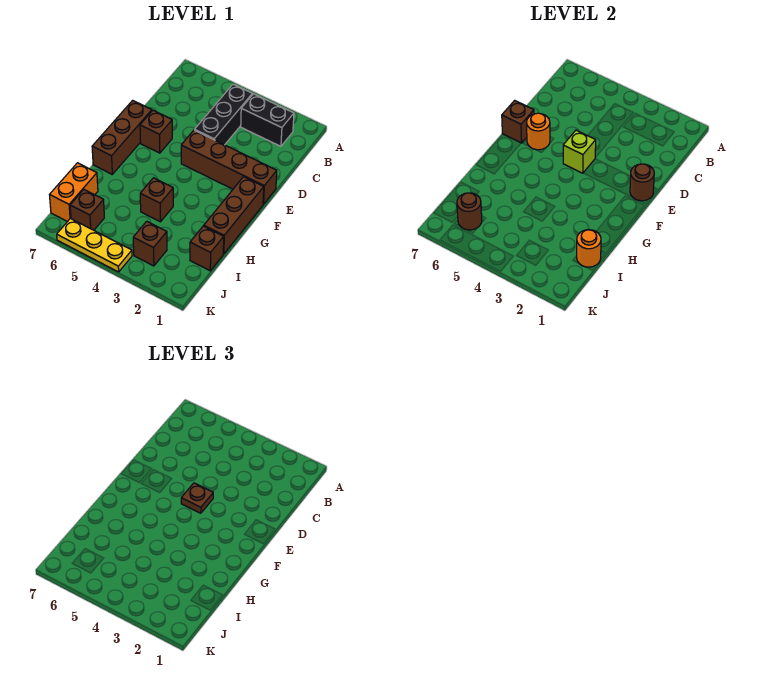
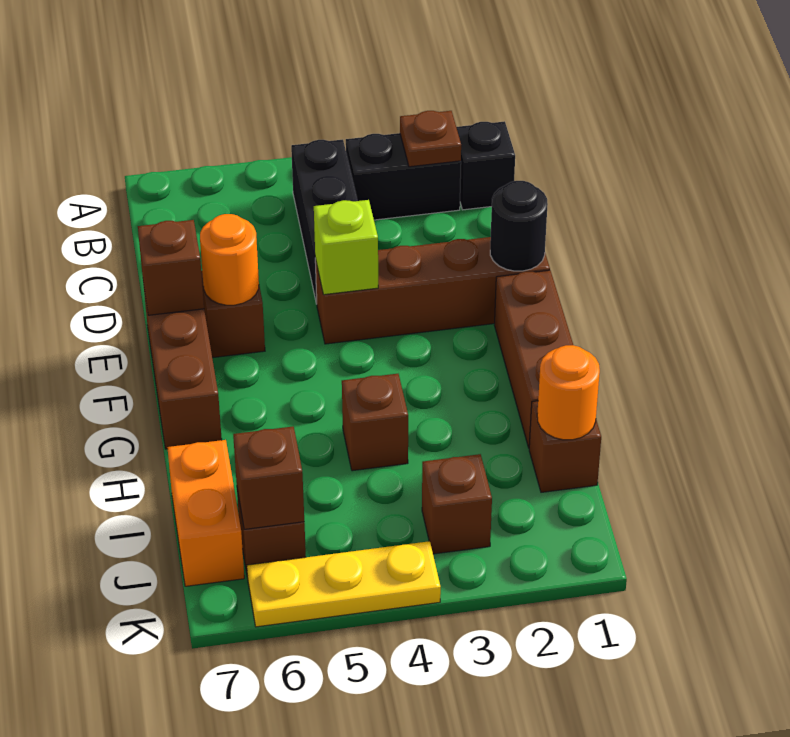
none -> black 1x1 brick [456,121,515,210]
brown 1x1 round brick [630,164,654,201] -> black 1x1 round brick [490,181,548,271]
brown 1x1 plate [181,483,213,513] -> brown 1x1 plate moved to [400,111,461,167]
brown 1x1 round brick [457,193,482,230] -> brown 1x1 brick [233,427,304,529]

